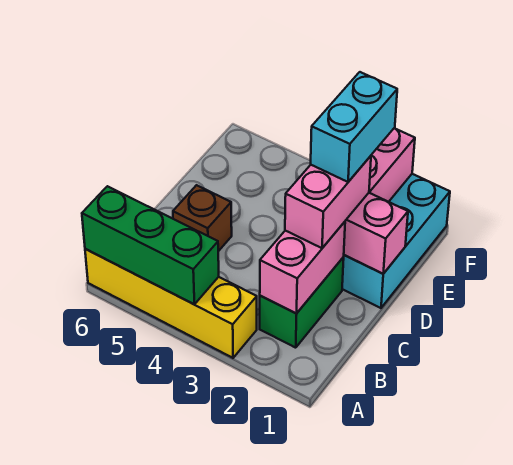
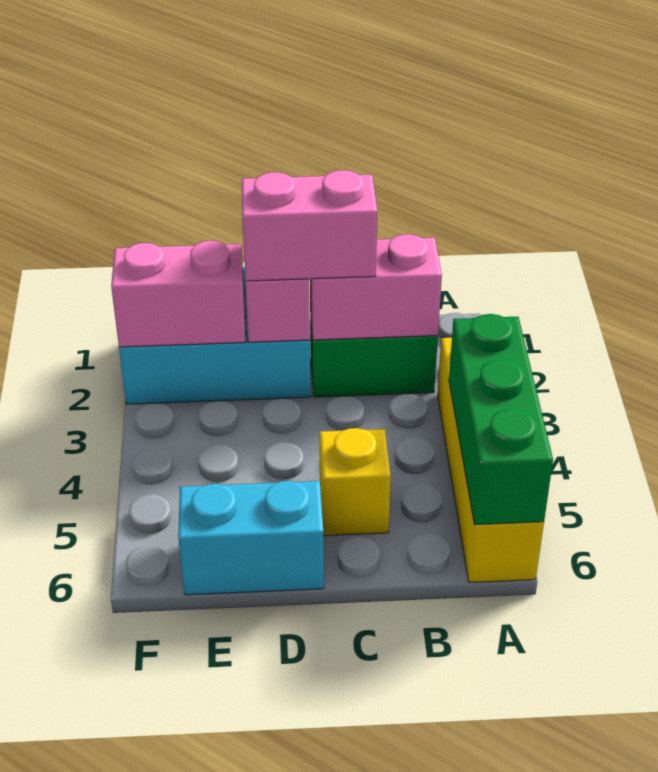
brown 1x1 brick [173,185,232,251] -> yellow 1x1 brick [320,428,391,536]
cyan 1x2 brick [311,72,397,182] -> cyan 1x2 brick moved to [178,481,324,595]

